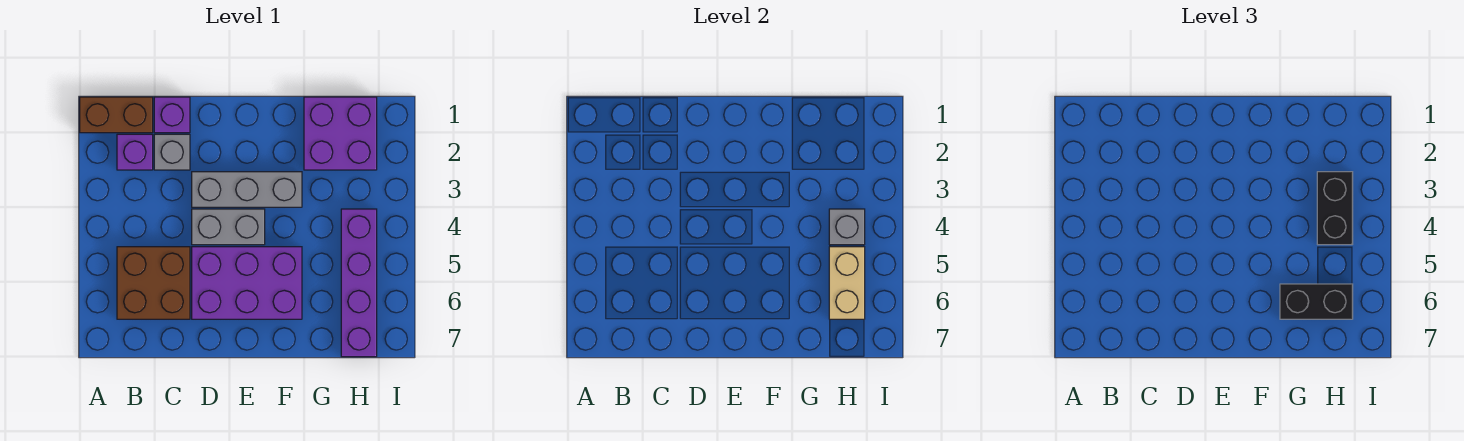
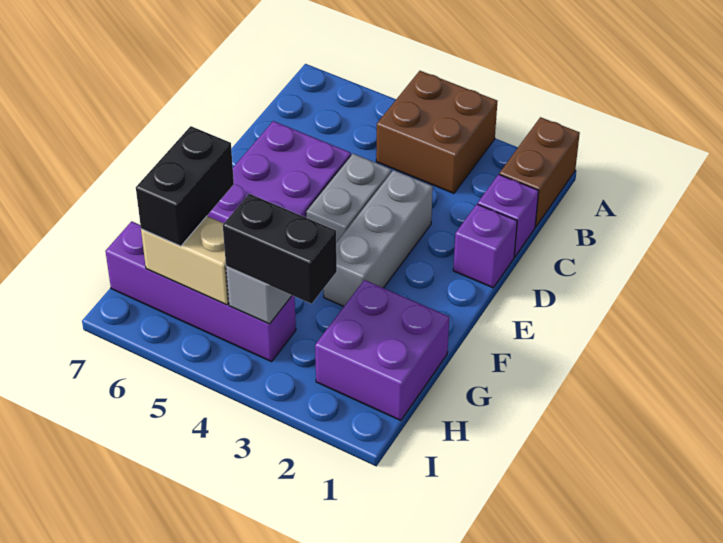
purple 1x1 brick [117,134,153,170] -> purple 1x1 brick moved to [453,204,517,288]
brown 2x2 brick [117,247,190,319] -> brown 2x2 brick moved to [376,71,498,193]
grey 1x1 brick [154,134,190,170] -> none

